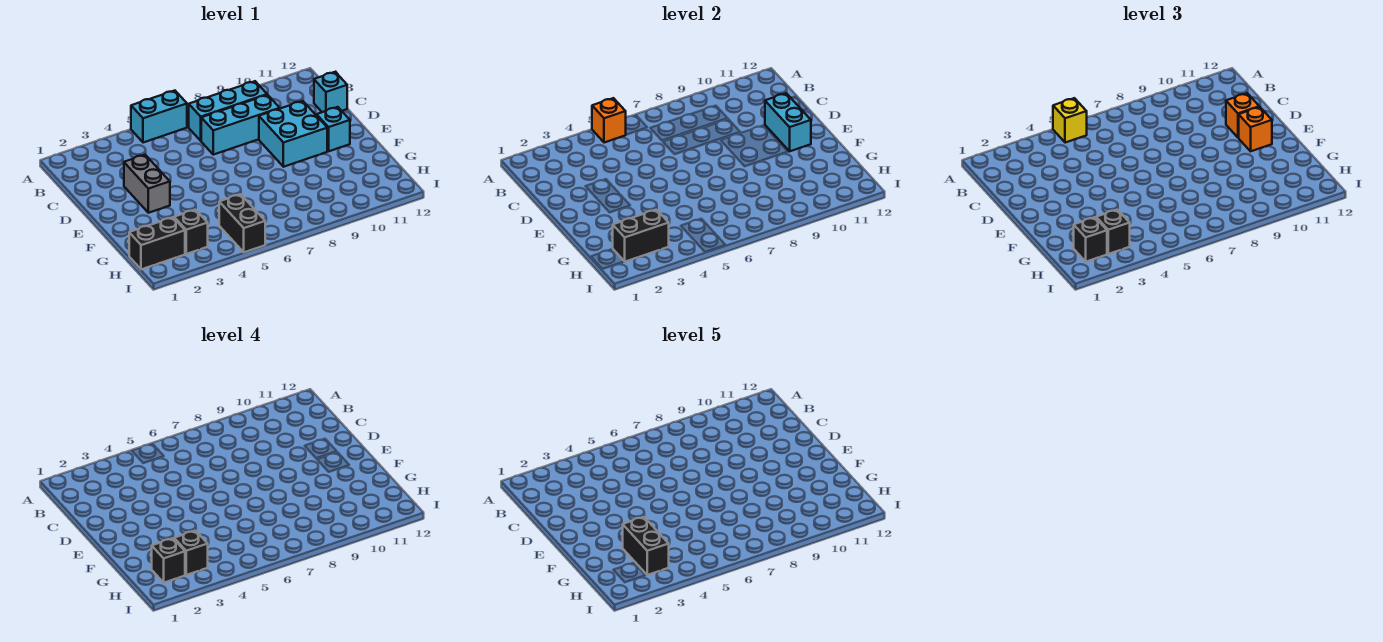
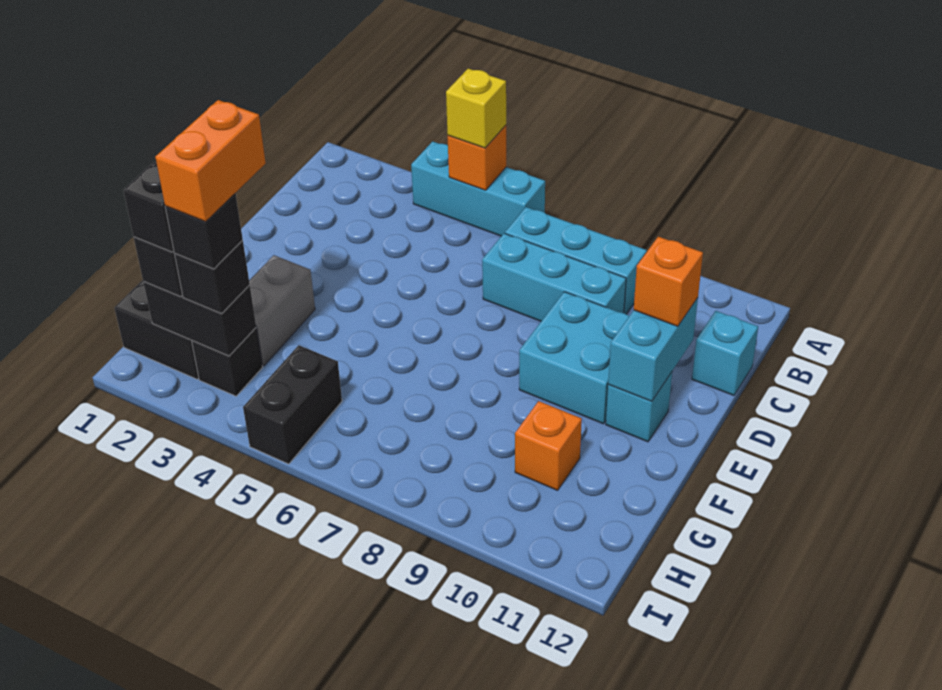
cyan 1x2 brick [131,91,187,143] -> cyan 1x3 brick [411,141,545,236]
grey 1x2 brick [124,155,170,213] -> grey 1x2 brick moved to [249,255,315,366]
orange 1x1 brick [1238,107,1272,151] -> orange 1x1 brick moved to [515,401,582,490]
black 1x2 brick [623,517,669,575] -> orange 1x2 brick [155,100,266,222]

